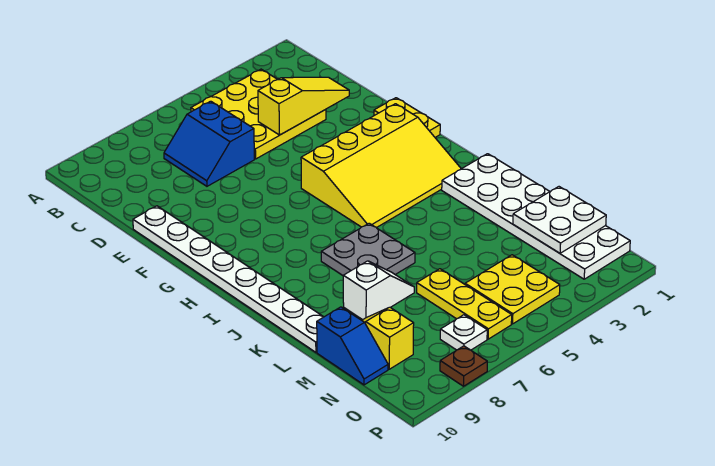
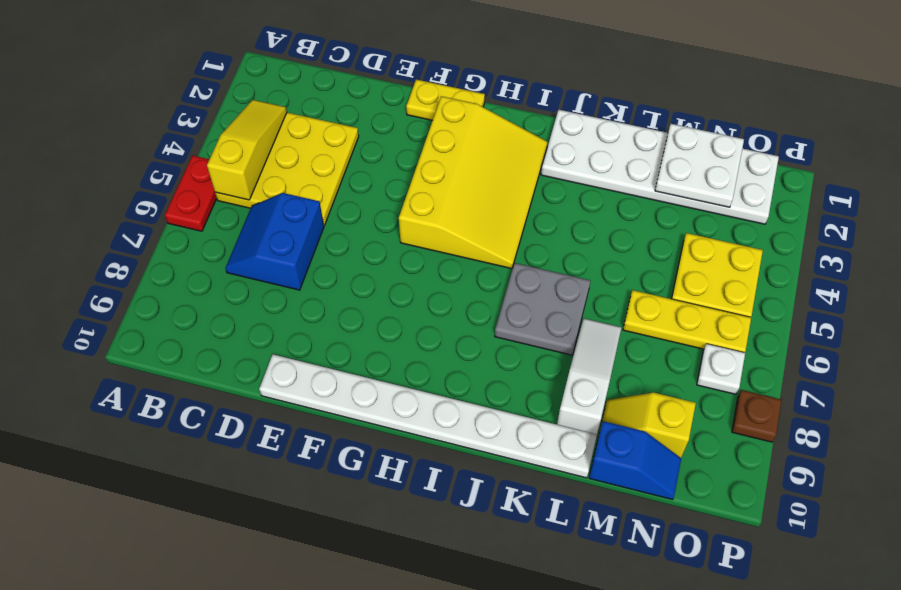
none -> red 1x2 plate [165,155,217,231]
blue 2x2 slope [164,101,254,186] -> blue 2x2 slope turned to [225,193,324,290]
yellow 1x3 slope [258,77,349,135] -> yellow 1x3 slope moved to [207,100,287,200]
white 1x2 slope [343,261,414,320] -> white 1x3 slope [557,319,621,434]

